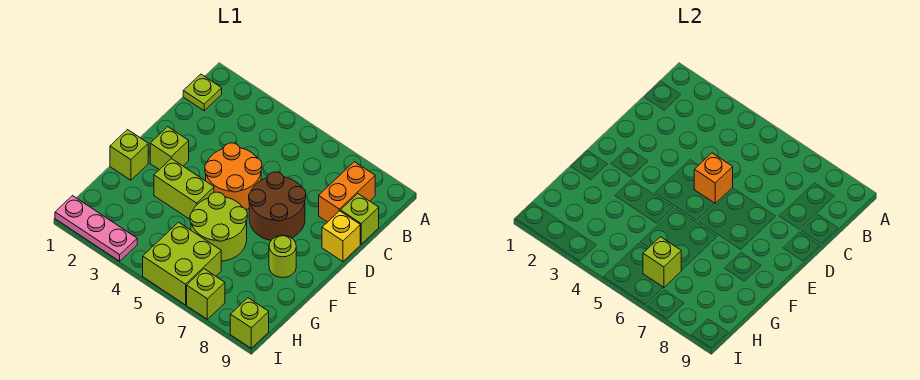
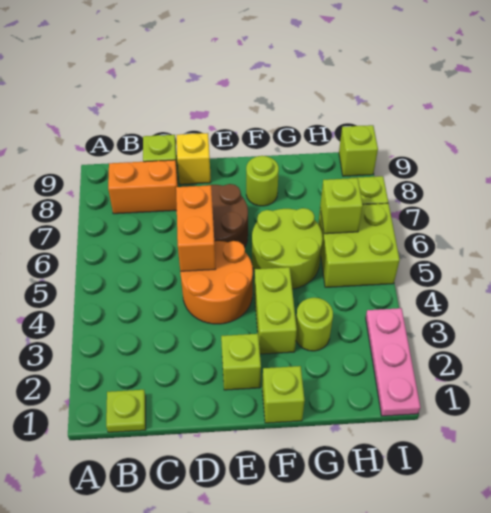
orange 1x1 brick [694,153,733,203] -> orange 1x2 brick [176,185,216,271]
none -> lime 1x1 round brick [296,298,333,351]

